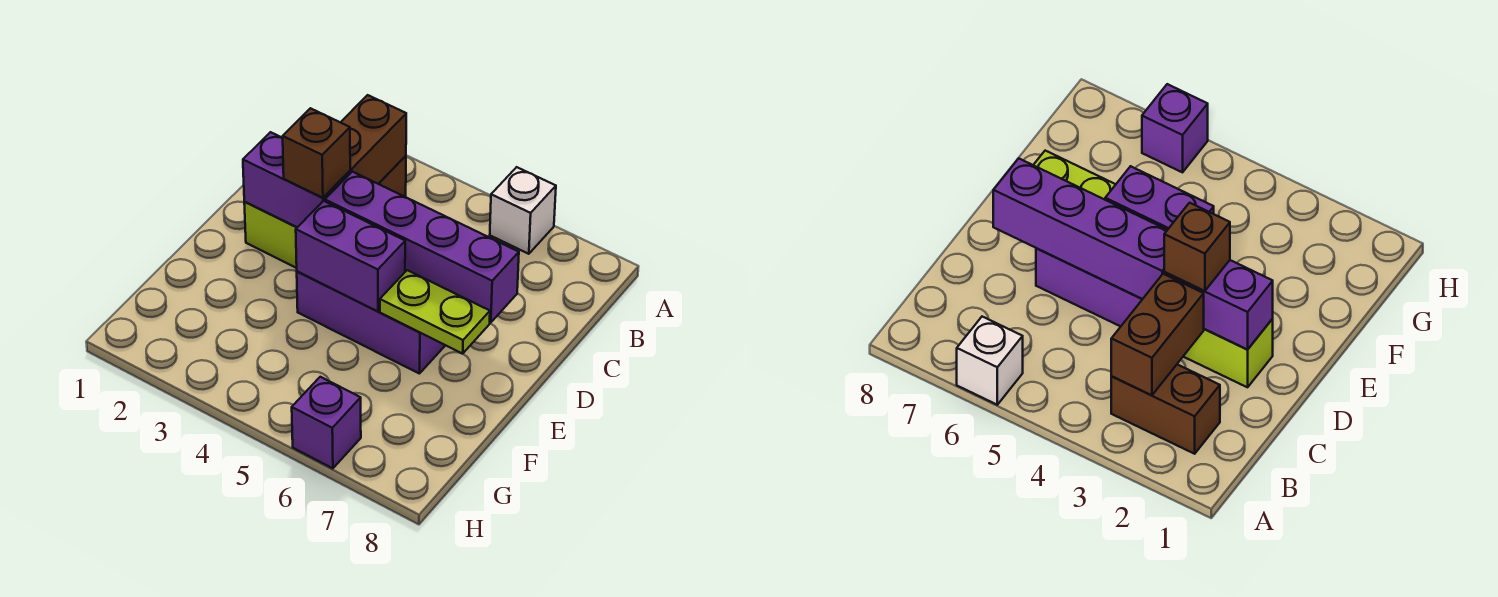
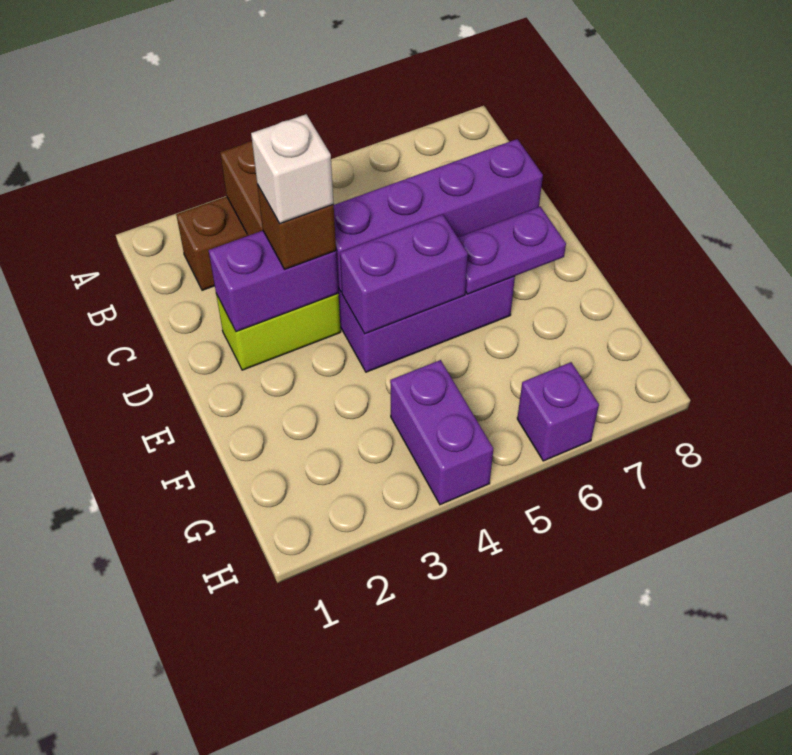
white 1x1 brick [490,167,556,254] -> white 1x1 brick moved to [251,114,334,223]
lime 1x2 plate [380,270,490,354] -> purple 1x2 plate [458,207,566,294]
none -> purple 1x2 brick [390,360,493,505]

